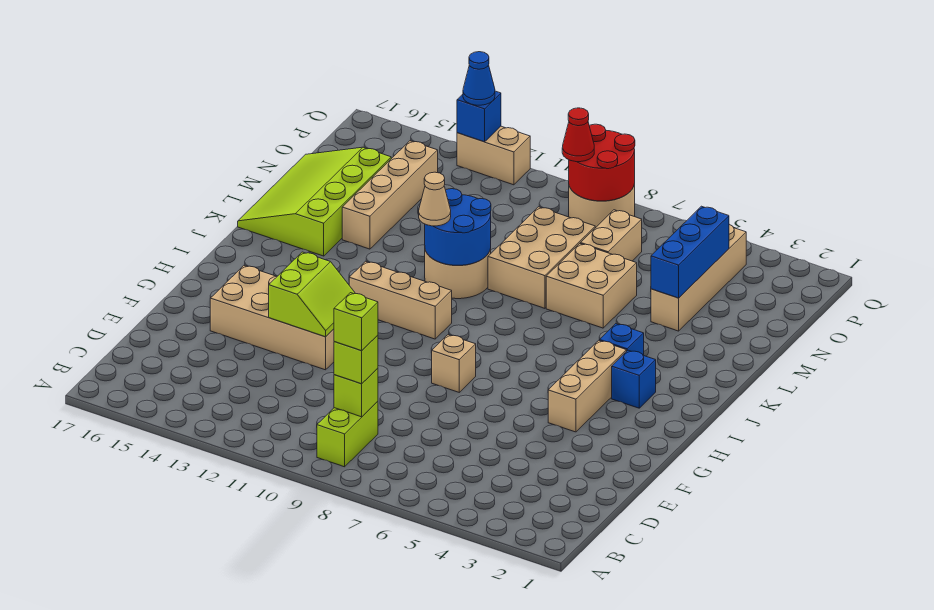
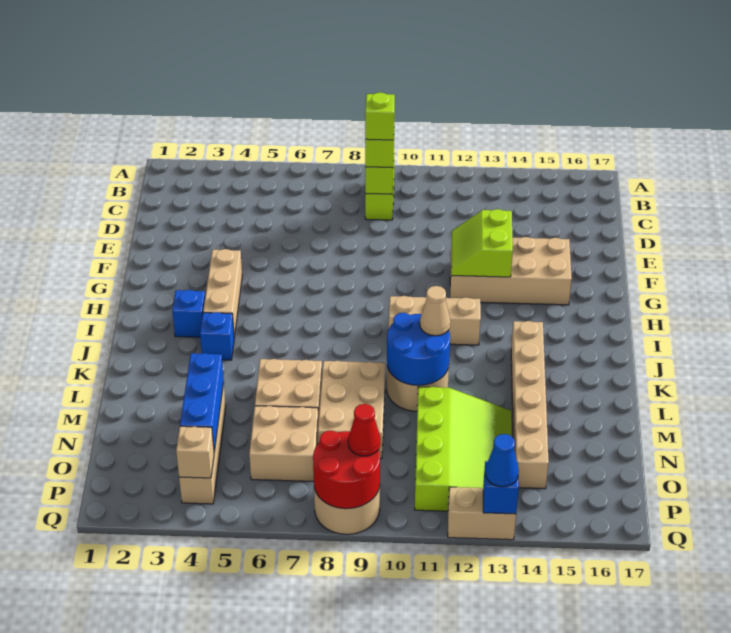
tan 1x1 brick [432,335,476,392] -> tan 1x1 brick moved to [176,426,214,478]
lime 3x4 slope [238,147,391,256] -> lime 3x4 slope moved to [415,387,512,511]
tan 1x4 brick [342,141,438,249] -> tan 1x6 brick [511,321,549,489]
tan 1x2 brick [581,210,642,261] -> tan 2x2 brick [249,406,318,481]

